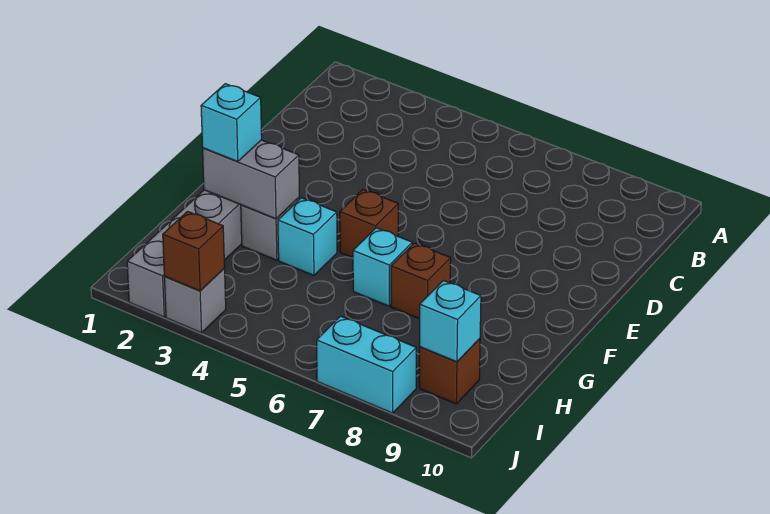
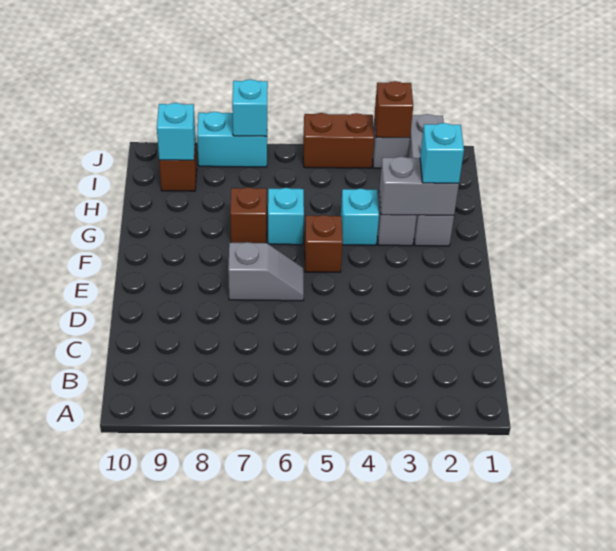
none -> grey 1x2 slope [228,242,304,301]
none -> brown 1x2 brick [303,113,374,168]
none -> cyan 1x1 brick [232,79,268,136]

